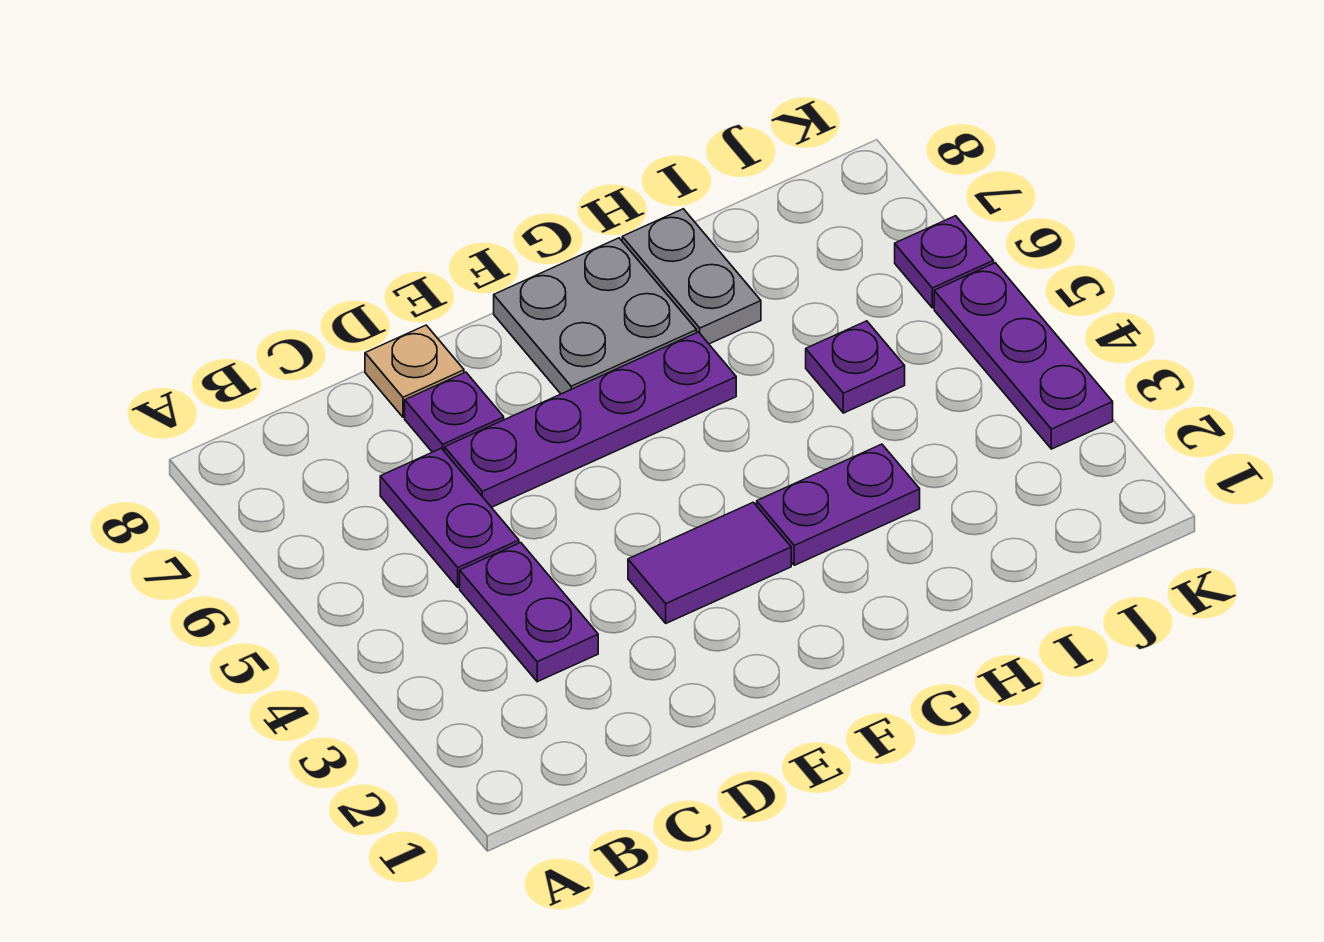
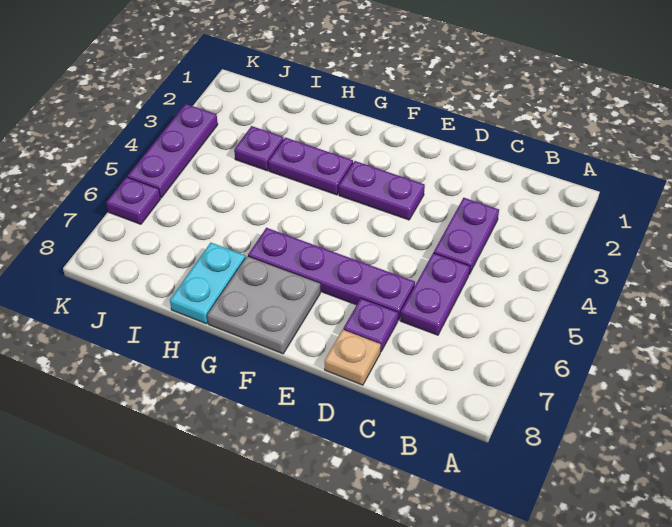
purple 1x2 tile [628,502,791,623] -> purple 1x2 plate [339,161,425,220]
grey 1x2 plate [622,209,761,344] -> cyan 1x2 plate [170,243,246,324]
purple 1x1 plate [806,321,905,413] -> purple 1x1 plate moved to [234,126,284,171]

